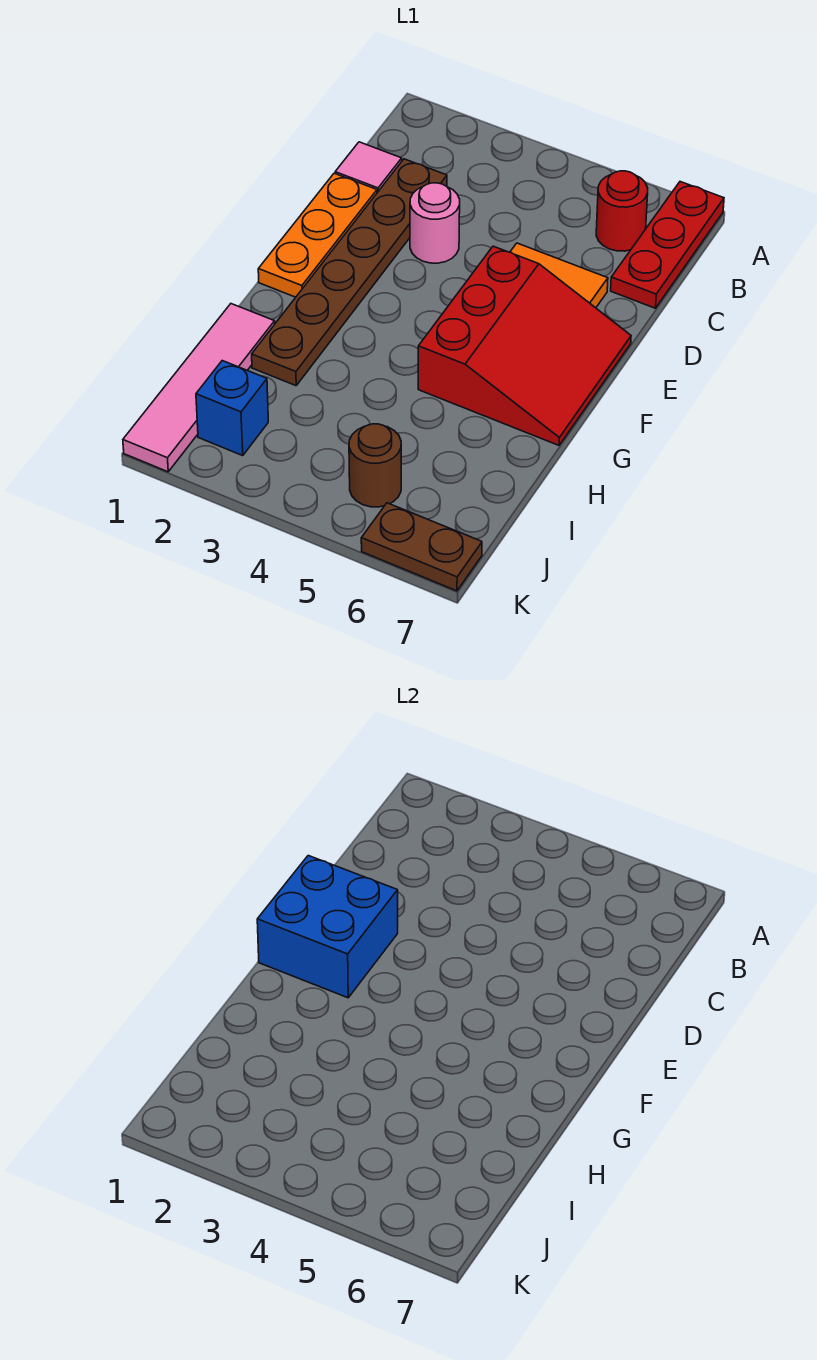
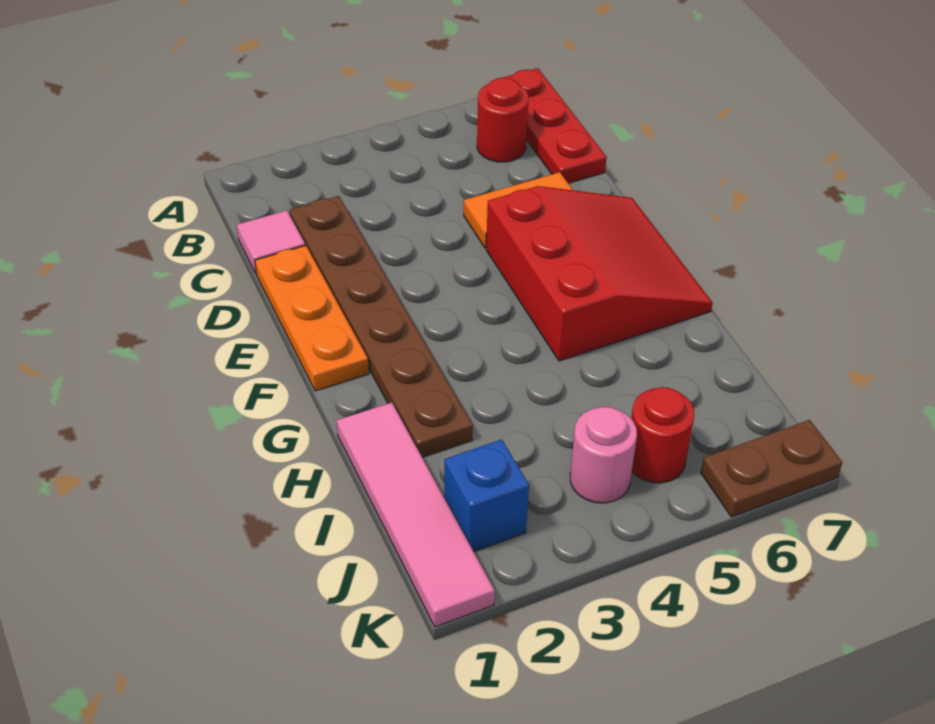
pink 1x1 round brick [410,183,460,263] -> pink 1x1 round brick moved to [570,407,637,503]
blue 2x2 brick [257,856,398,998] -> none
brown 1x1 round brick [349,424,401,507] -> red 1x1 round brick [631,387,694,483]

